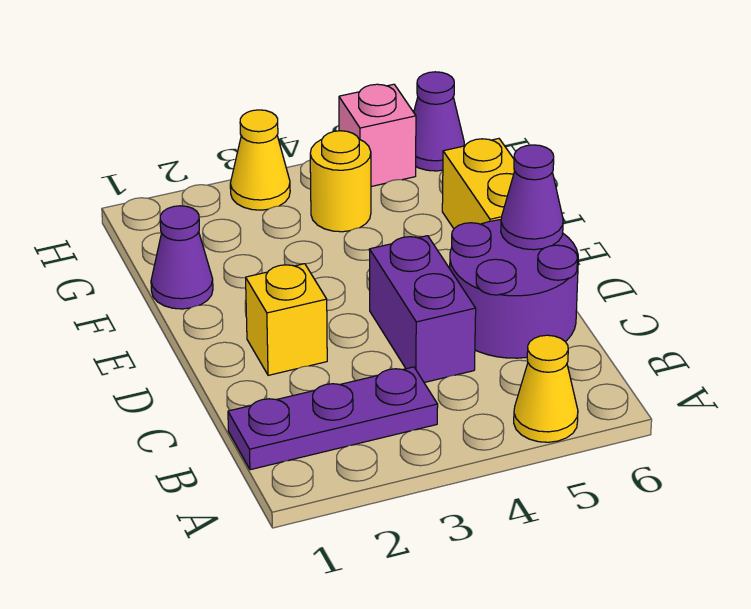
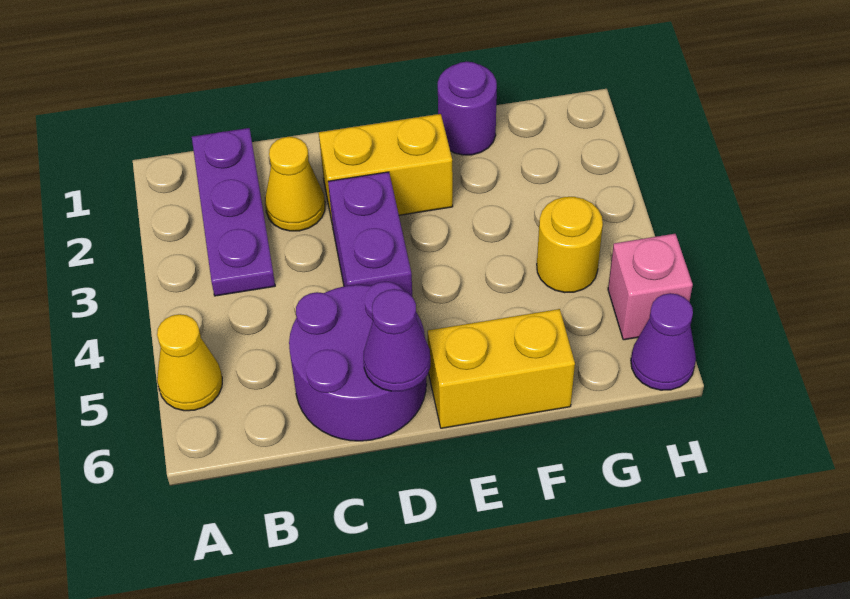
purple 1x2 brick [369,236,476,383] -> purple 1x2 brick turned to [328,172,412,296]
yellow 1x1 brick [246,264,327,375] -> yellow 1x2 brick [319,114,453,221]
purple 1x1 cone [151,206,213,309] -> purple 1x1 round brick [438,62,497,155]
yellow 1x1 cone [230,110,290,210] -> yellow 1x1 cone moved to [265,137,325,231]

